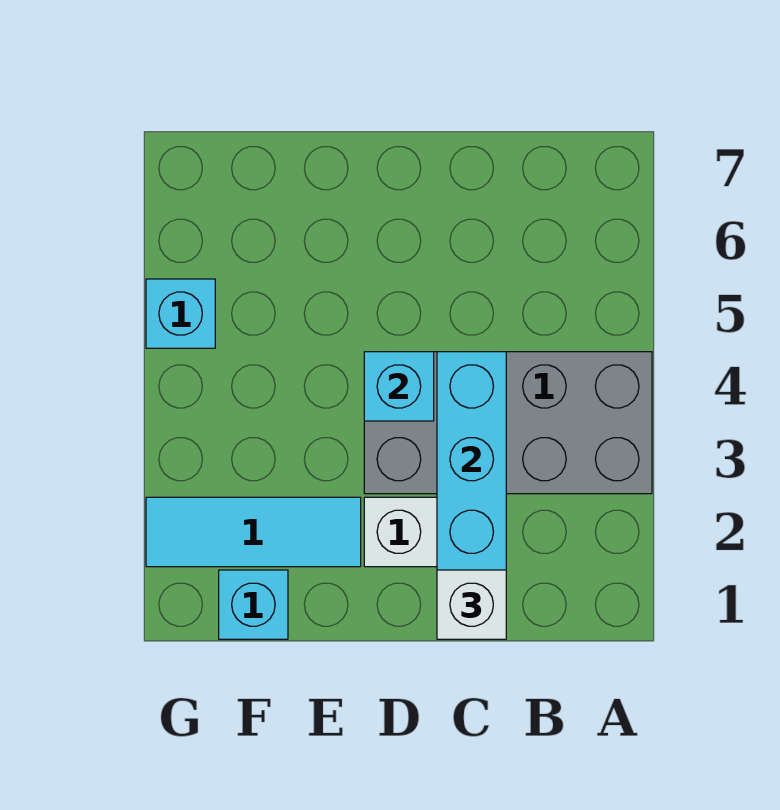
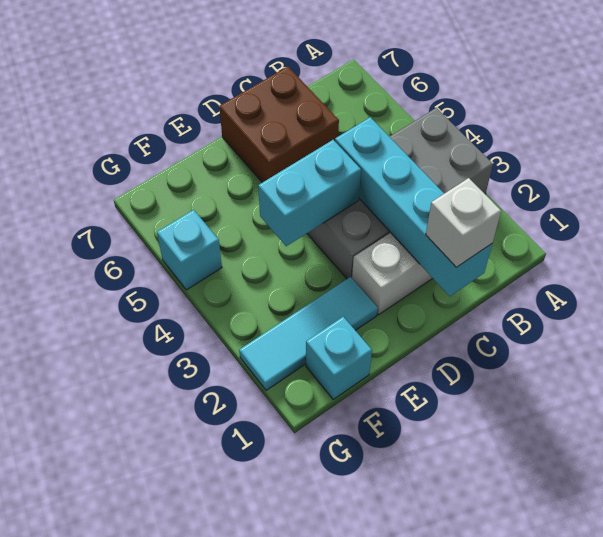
none -> brown 2x2 brick [219,67,339,183]
cyan 1x1 brick [364,352,434,421] -> cyan 1x2 brick [258,140,361,246]

